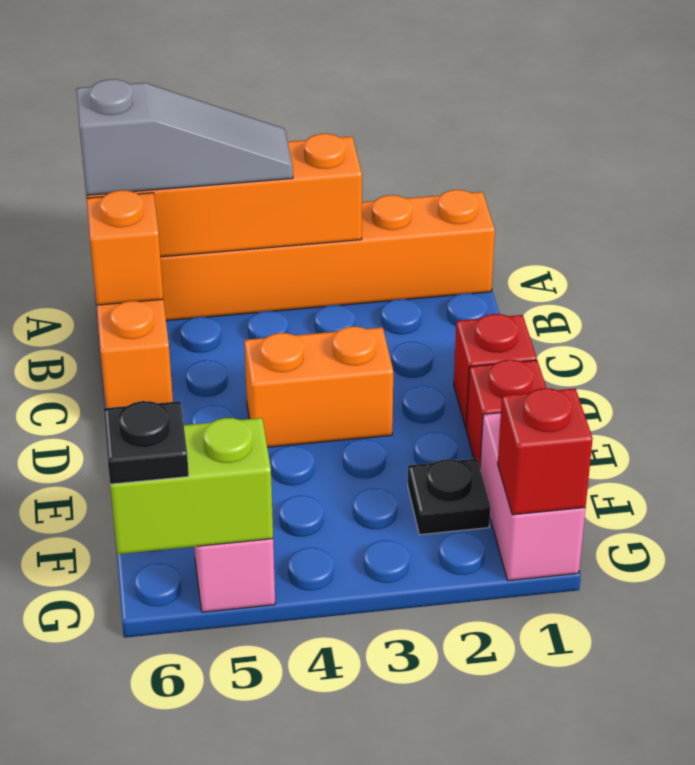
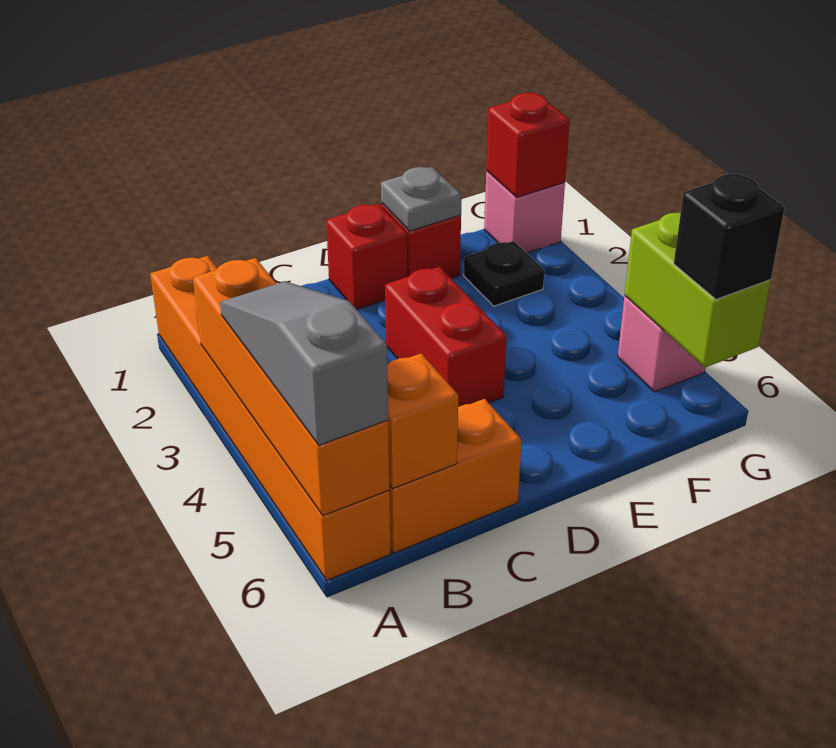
orange 1x2 brick [244,327,393,447] -> red 1x2 brick [385,267,506,407]
none -> grey 1x1 plate [381,167,462,231]
pink 1x2 brick [480,413,585,581] -> pink 1x1 brick [484,171,565,253]
black 1x1 plate [103,401,189,484] -> black 1x1 brick [674,174,785,299]

